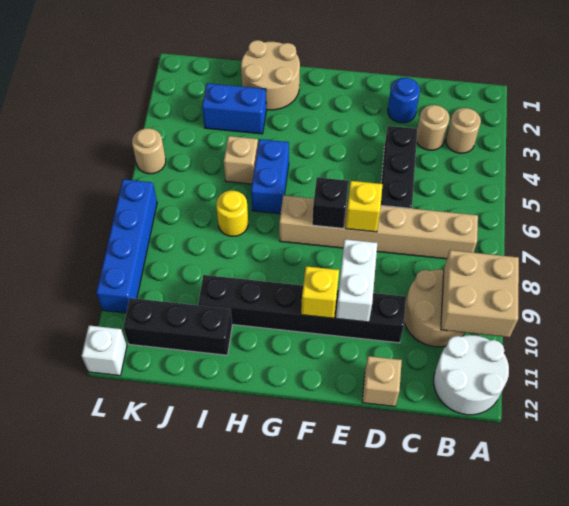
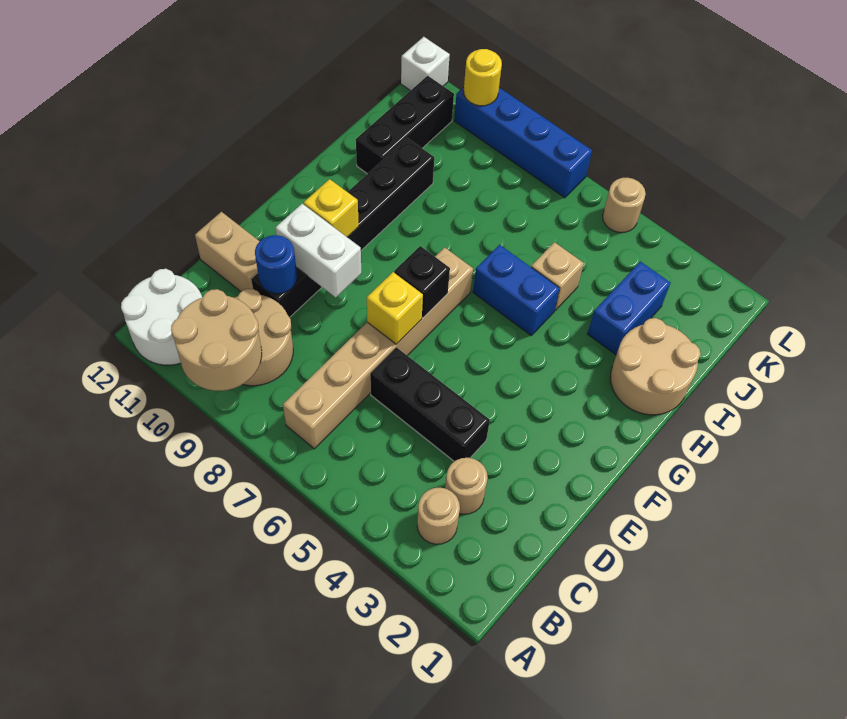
tan 2x2 brick [441,250,519,337] -> tan 2x2 round brick [171,289,262,391]
blue 1x1 round brick [388,78,420,123] -> blue 1x1 round brick moved to [255,235,297,294]
tan 1x1 brick [362,356,402,407] -> tan 1x2 brick [195,212,260,292]
yellow 1x1 round brick [216,191,248,236] -> yellow 1x1 round brick moved to [464,49,502,106]

